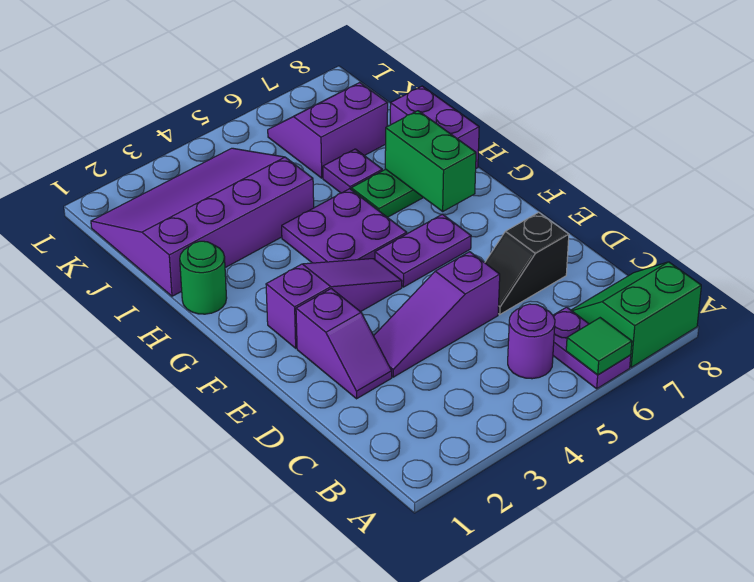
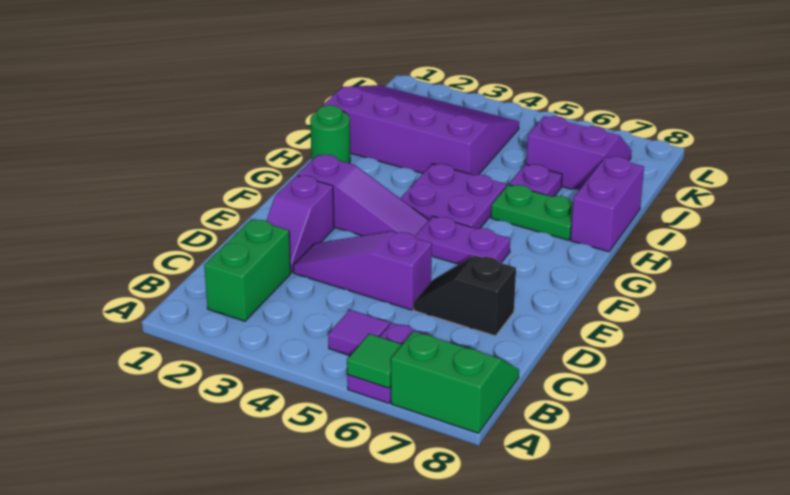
purple 1x1 round brick [508,304,555,379] -> purple 1x1 tile [328,310,389,356]
green 1x2 brick [385,111,476,211] -> green 1x2 brick moved to [204,219,291,321]

